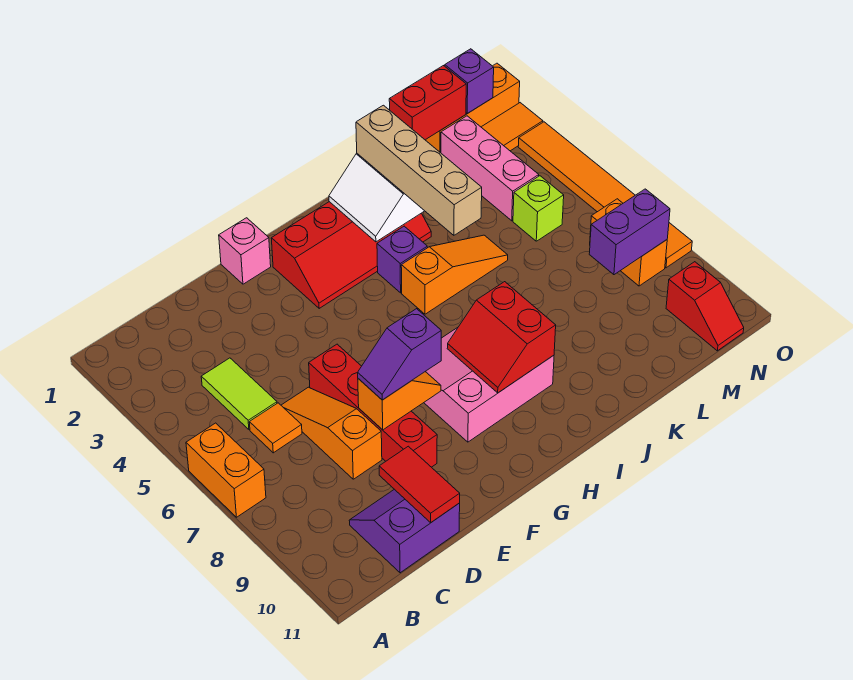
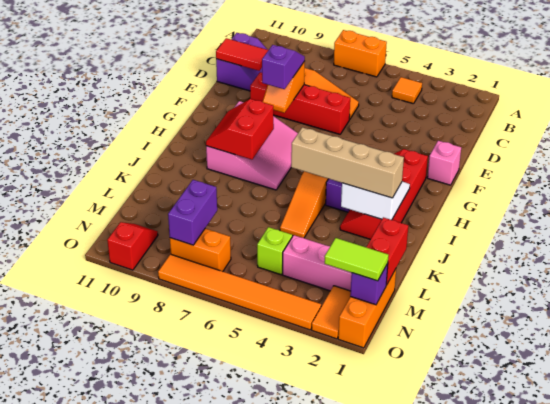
lime 1x2 tile [201,358,277,430] -> lime 1x2 tile moved to [325,238,388,281]
orange 1x1 tile [249,403,302,453] -> orange 1x1 tile moved to [392,77,422,104]
red 2x2 slope [447,282,556,393] -> red 2x2 slope turned to [206,99,274,159]
red 1x2 slope [666,262,744,351] -> red 1x2 slope turned to [107,222,158,270]

